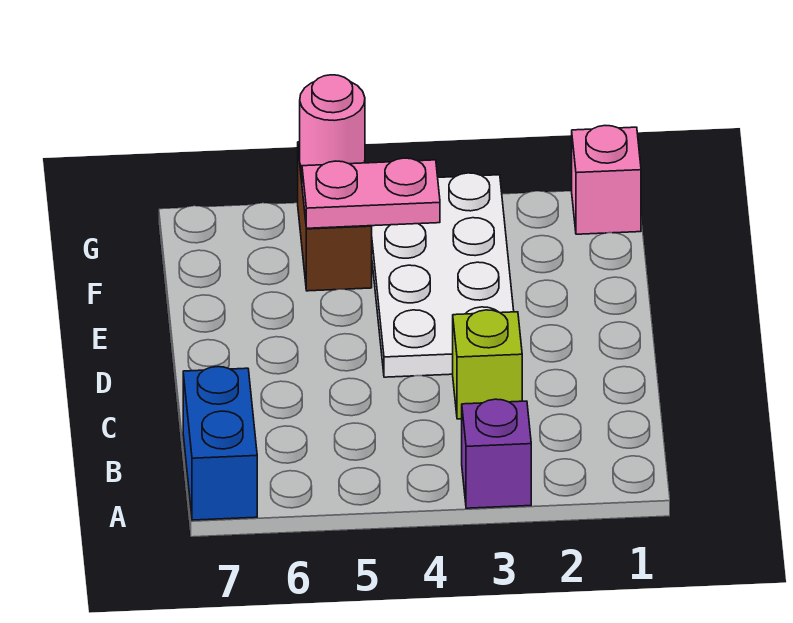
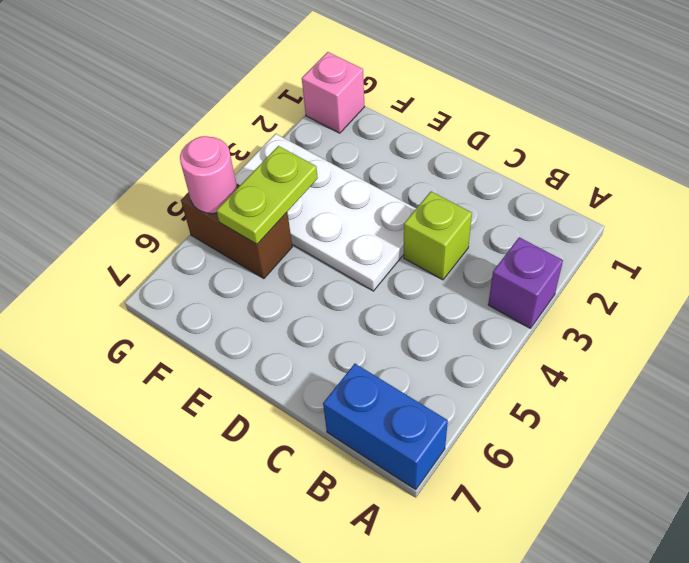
pink 1x2 plate [302,158,440,228] -> lime 1x2 plate [216,146,318,244]

